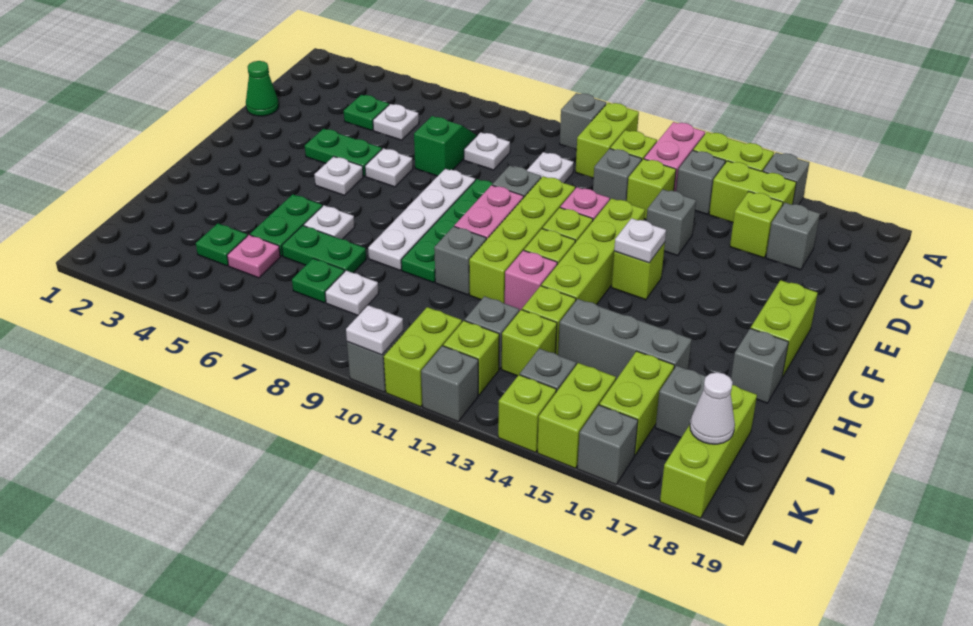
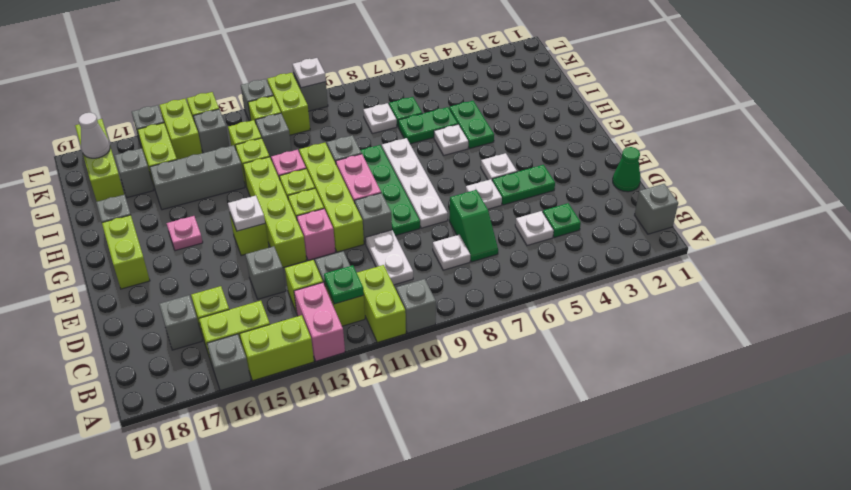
grey 1x1 brick [676,151,725,214] -> grey 1x1 brick moved to [635,184,678,234]
green 1x1 plate [196,224,248,266] -> green 1x1 plate moved to [324,265,364,304]
pink 1x1 plate [227,235,280,278] -> pink 1x1 plate moved to [167,216,203,251]

